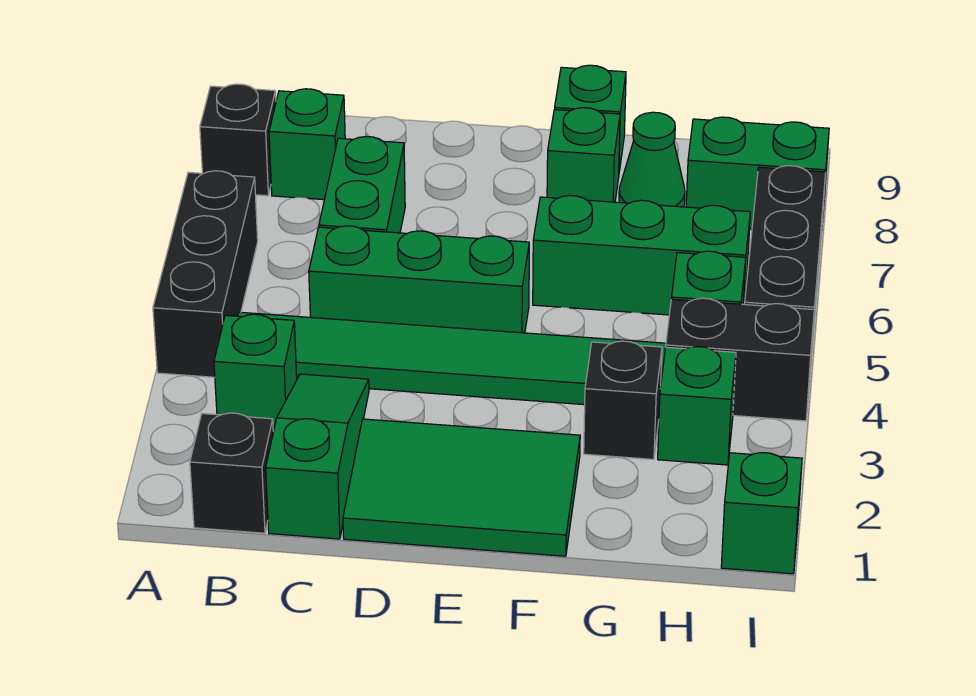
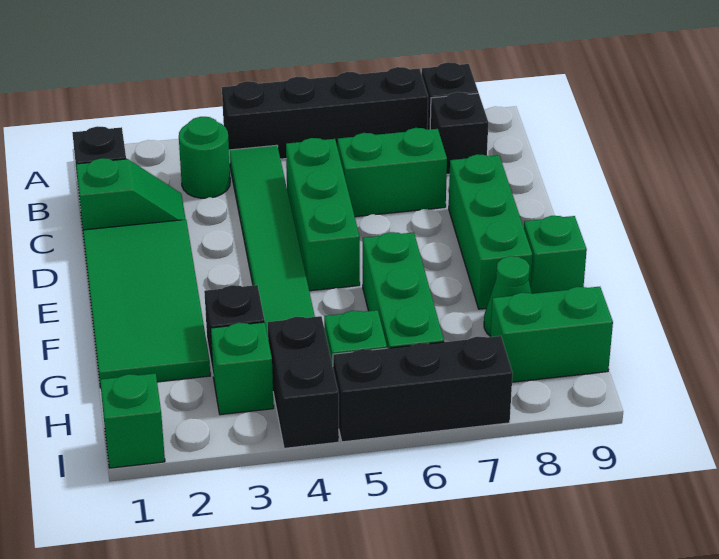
black 1x3 brick [153,171,258,377] -> black 1x4 brick [222,67,428,163]
green 1x1 brick [214,314,297,431] -> green 1x1 round brick [179,117,230,198]
green 1x1 brick [269,89,345,200] -> black 1x1 brick [430,92,488,174]
green 1x3 slope [266,374,369,539] -> green 1x2 slope [76,158,186,230]
green 2x3 tile [343,419,580,556] -> green 2x4 tile [83,220,210,388]
green 1x1 brick [547,108,620,202] -> green 1x3 brick [449,154,532,309]
green 1x2 brick [686,117,829,230] -> green 1x2 brick turned to [490,287,613,382]

